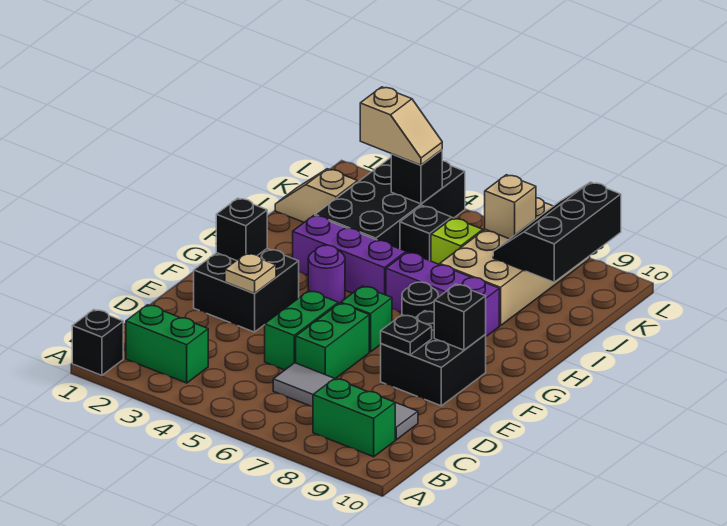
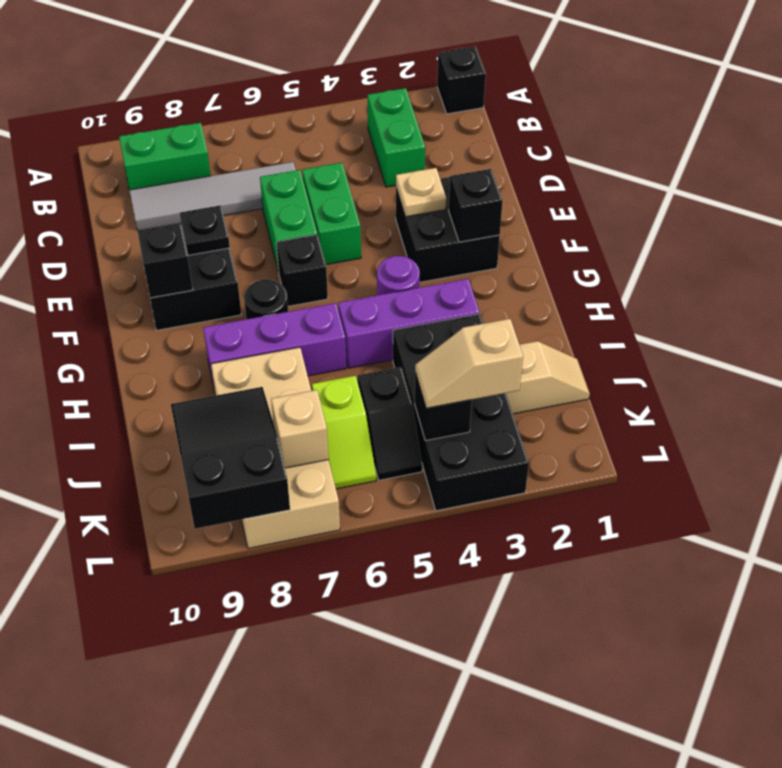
green 1x2 brick [126,305,208,383] -> green 1x2 brick turned to [368,88,425,187]
green 1x1 brick [341,286,392,352] -> black 1x1 brick [276,235,328,306]
black 2x3 slope [493,182,621,282] -> black 2x3 slope turned to [171,387,290,529]

